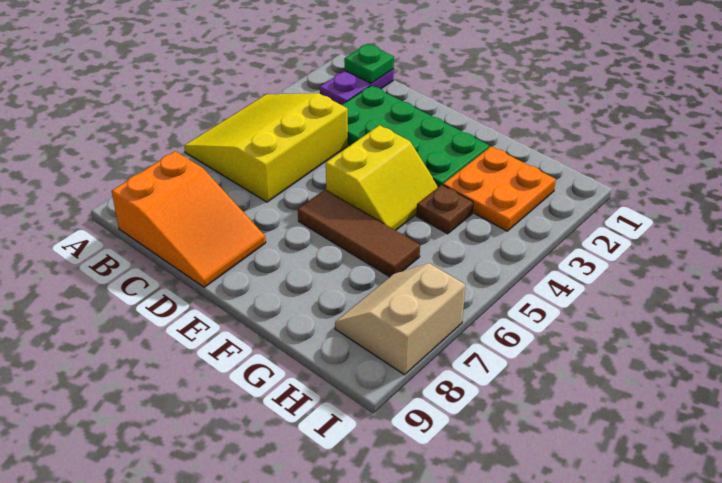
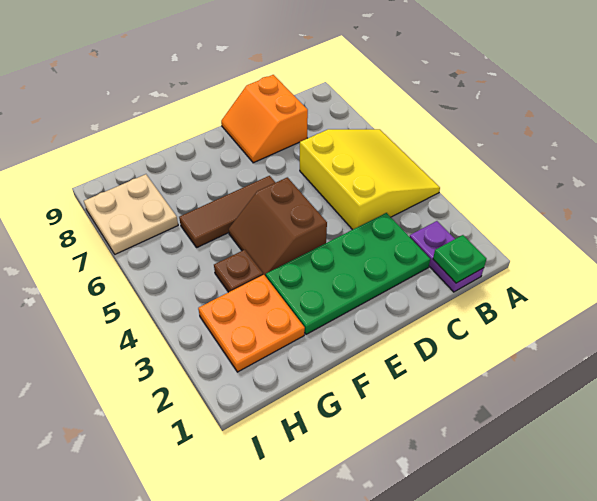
orange 2x3 slope [112,151,266,287] -> orange 2x2 slope [221,75,308,163]
yellow 2x2 slope [326,125,438,230] -> brown 2x2 slope [229,177,327,276]
tan 2x2 slope [335,263,465,375] -> tan 2x2 plate [84,174,178,254]

